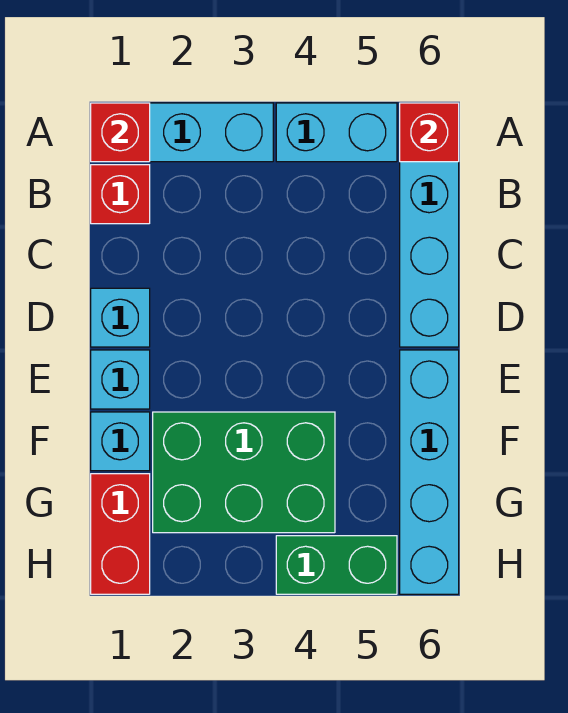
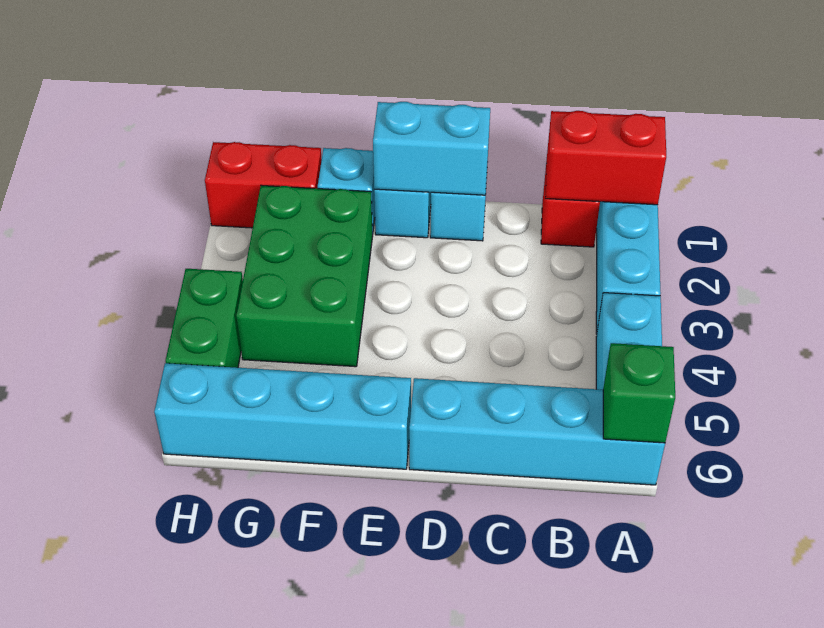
red 1x1 brick [91,103,150,162] -> red 1x2 brick [545,111,666,205]
red 1x1 brick [400,103,459,162] -> green 1x1 brick [603,343,675,443]
none -> cyan 1x2 brick [373,102,490,195]

